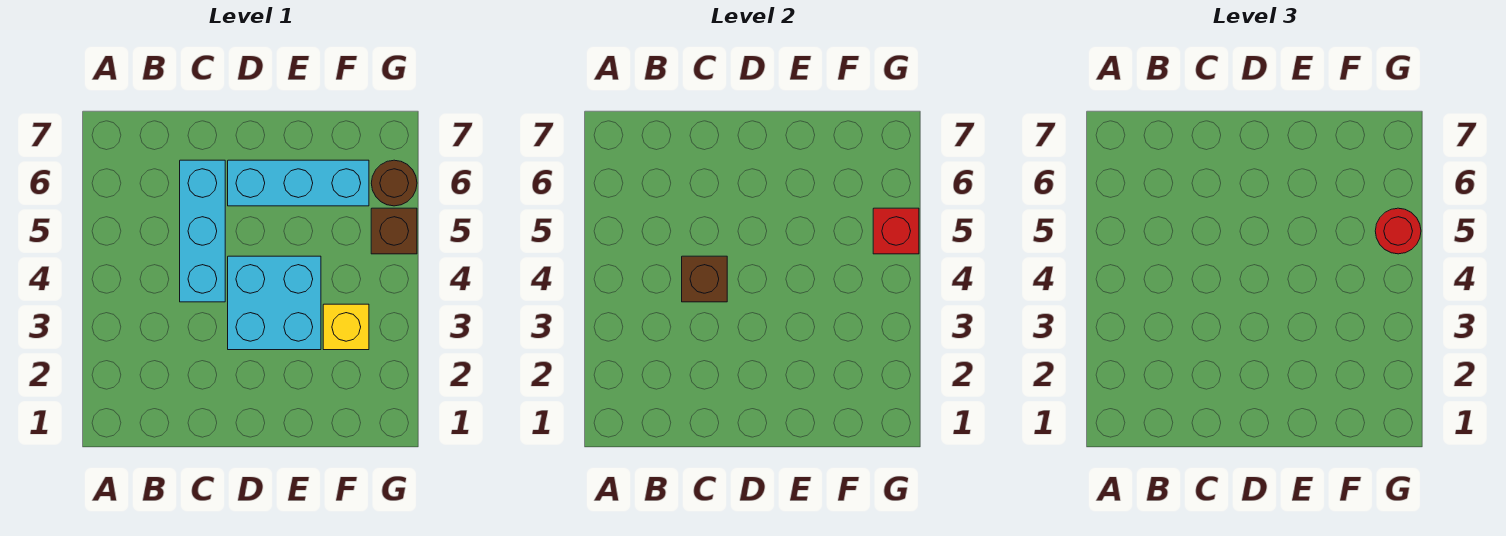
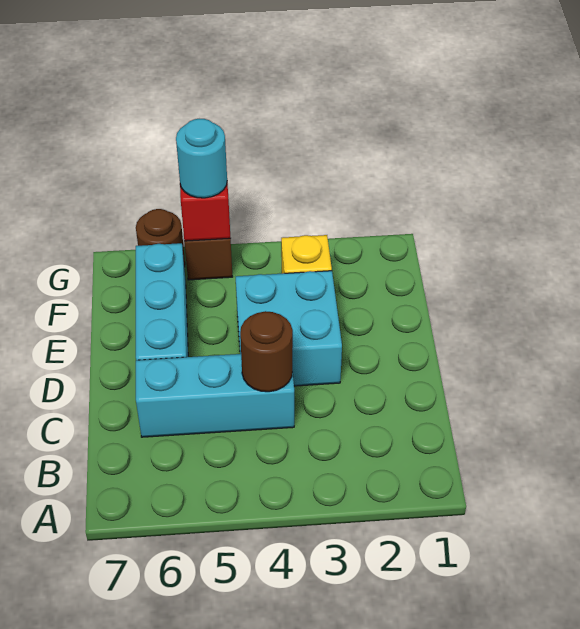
brown 1x1 brick [682,256,727,302] -> brown 1x1 round brick [240,311,293,392]
red 1x1 round brick [1375,208,1421,254] -> cyan 1x1 round brick [176,119,227,198]

